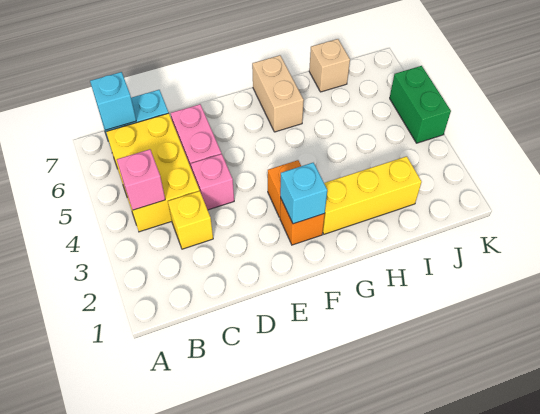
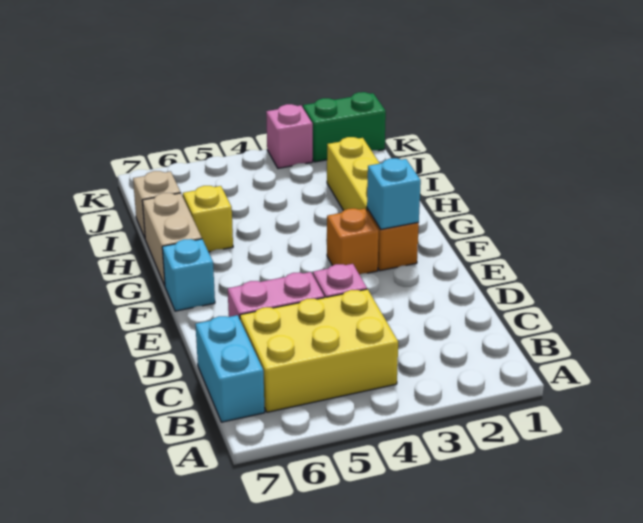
pink 1x1 brick [117,149,165,210] -> pink 1x1 brick moved to [266,104,313,168]
cyan 1x1 brick [90,72,136,130] -> cyan 1x1 brick moved to [162,239,215,311]
yellow 1x1 brick [168,191,213,249] -> yellow 1x1 brick moved to [183,186,233,252]
tan 1x2 brick [252,55,304,132] -> tan 1x2 brick turned to [142,193,202,286]
green 1x2 brick [390,66,451,143] -> green 1x2 brick moved to [303,92,386,162]

